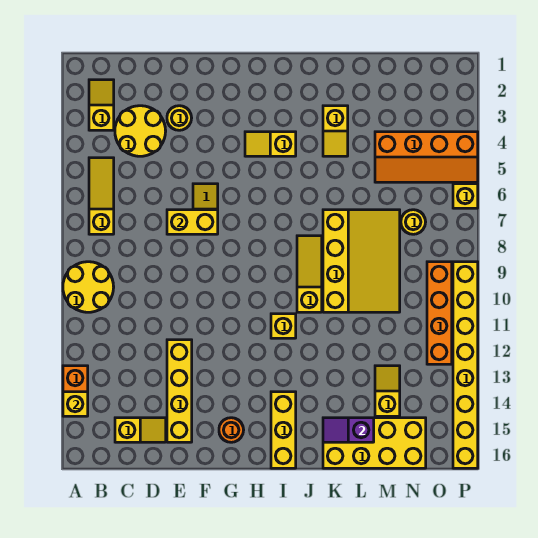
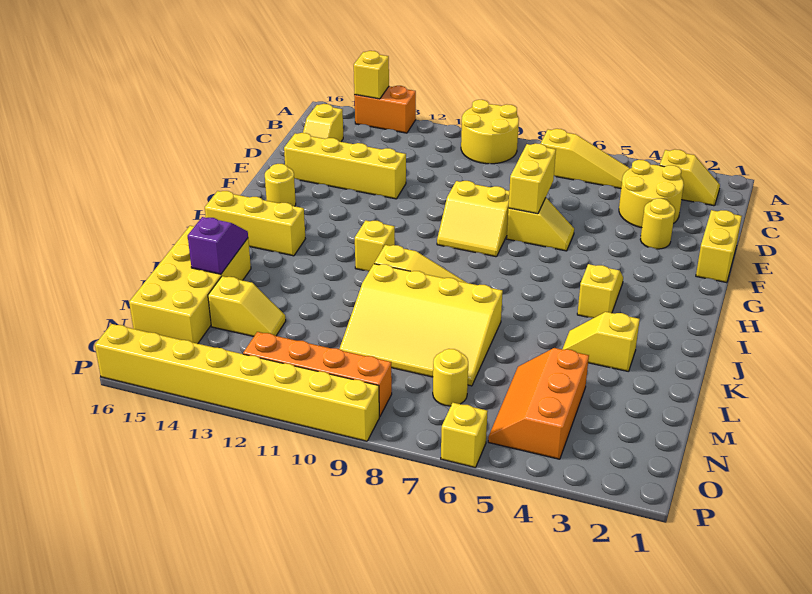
none -> yellow 1x2 brick [696,210,742,283]
none -> yellow 2x2 slope [437,181,509,257]
orange 1x1 round brick [219,418,244,442] -> yellow 1x1 round brick [265,164,296,206]
orange 2x4 slope [375,132,478,182] -> orange 2x3 slope [488,348,589,459]

